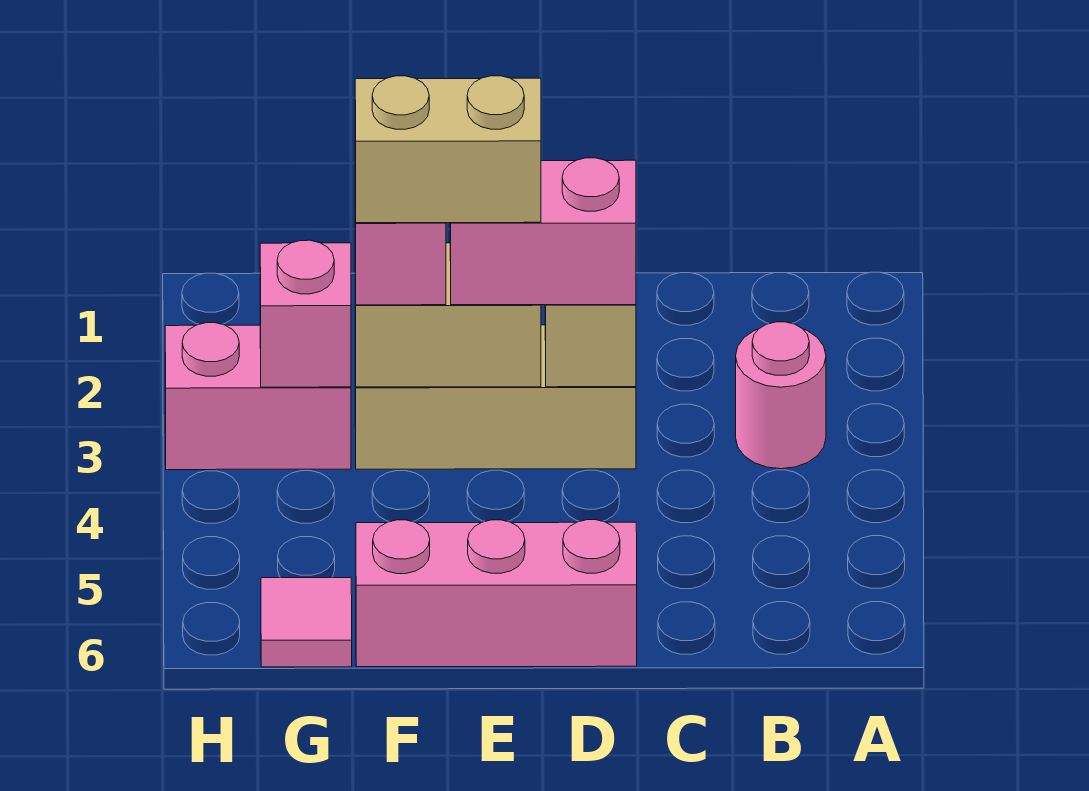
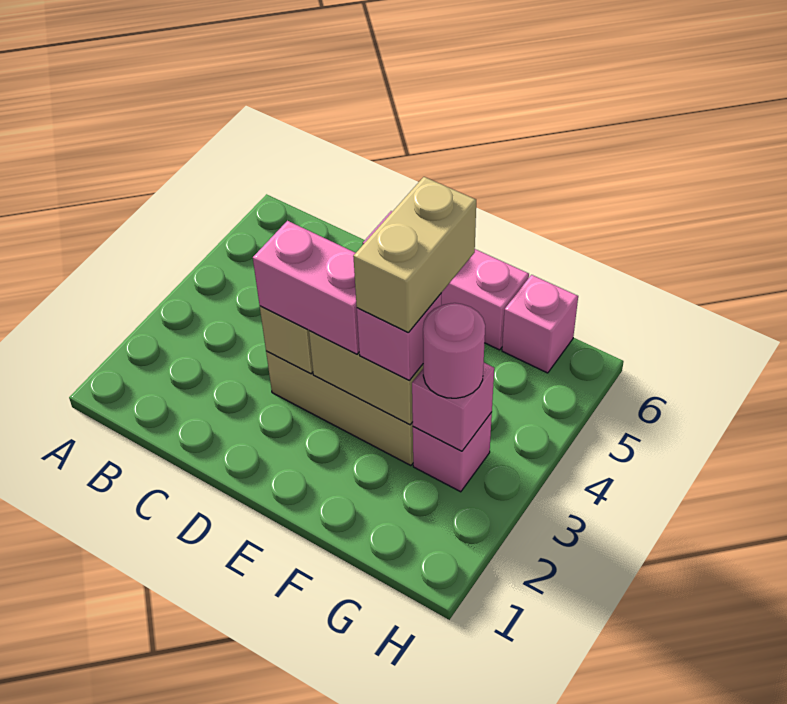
pink 1x1 round brick [736,322,826,469] -> pink 1x1 round brick moved to [423,303,485,398]
tan 1x2 brick [355,76,541,223] -> tan 1x2 brick turned to [353,177,476,332]
pink 1x2 brick [165,323,351,470] -> pink 1x1 brick [413,413,492,492]
pink 1x1 tile [261,578,352,667] -> pink 1x1 brick [502,275,578,373]

